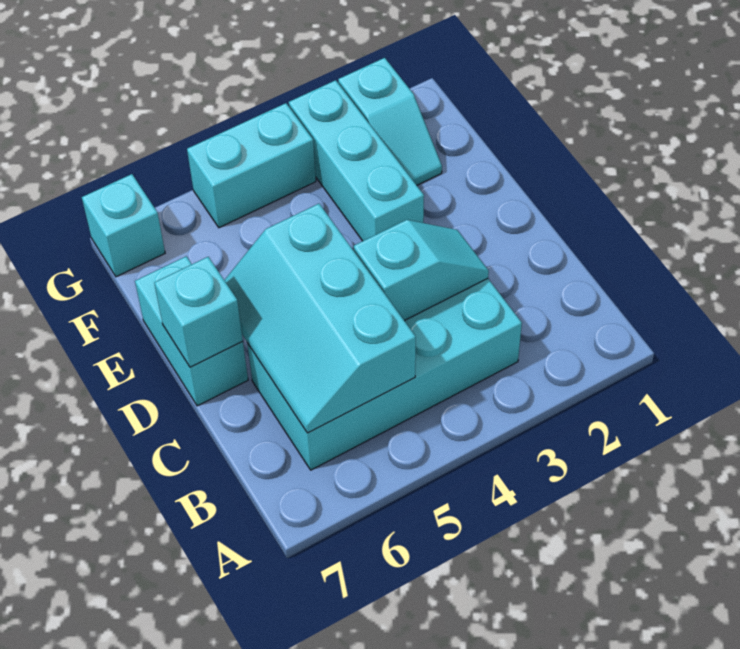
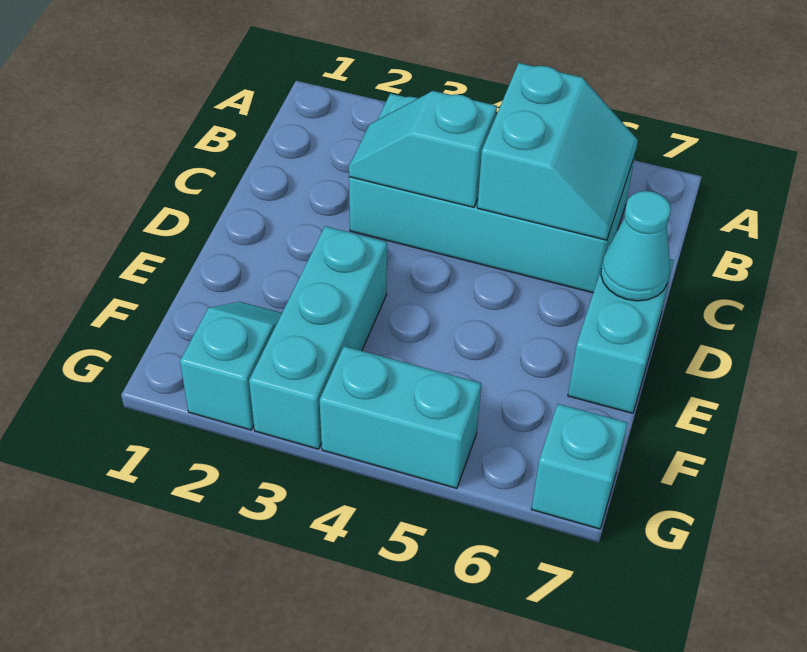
cyan 2x3 slope [224,204,416,433] -> cyan 2x2 slope [477,63,638,240]
cyan 1x1 brick [154,257,243,367] -> cyan 1x1 cone [601,191,671,301]

